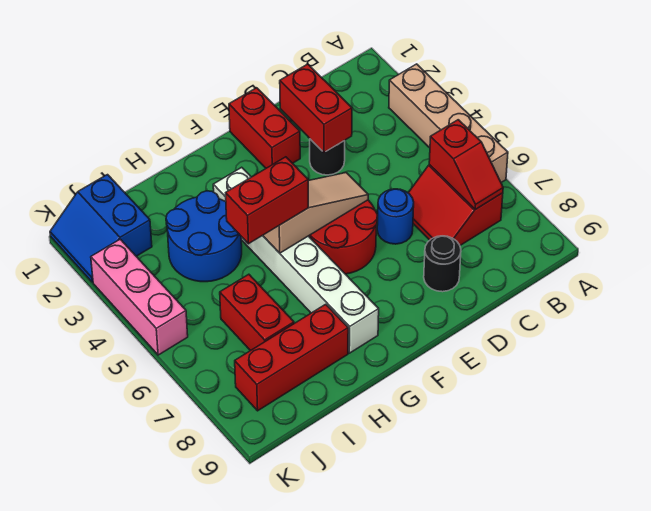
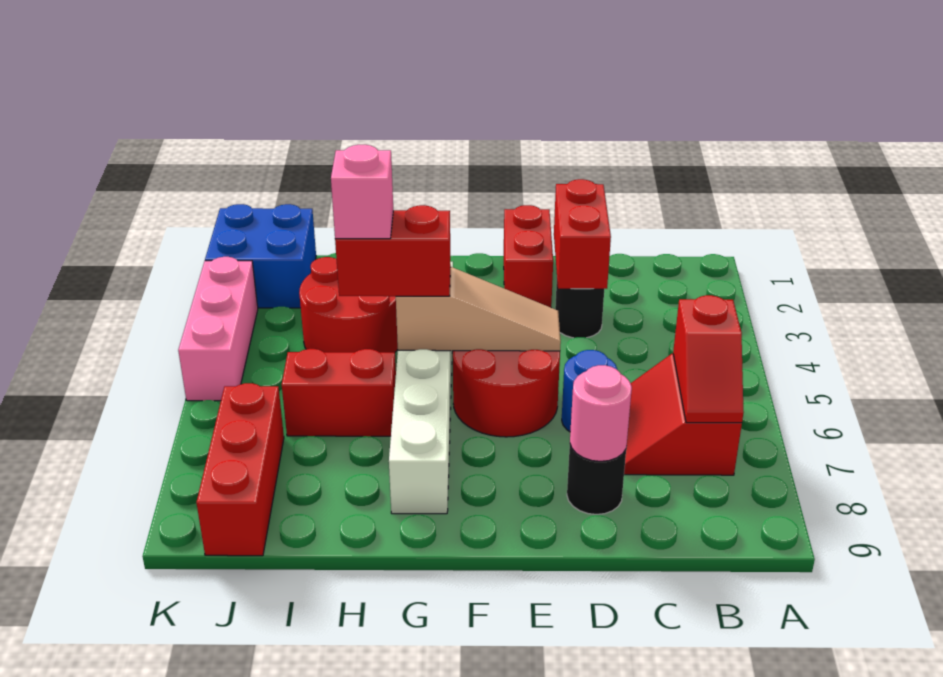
tan 1x4 brick [389,64,508,182] -> none
none -> pink 1x1 round brick [570,365,632,461]
blue 2x2 round brick [166,191,242,282] -> red 2x2 round brick [299,257,398,352]
none -> pink 1x1 brick [331,145,393,239]
red 1x3 brick [235,304,348,411] -> red 1x3 brick turned to [196,383,284,556]
red 1x2 brick [220,274,294,351] -> red 1x2 brick turned to [282,349,396,436]
blue 2x2 slope [50,175,152,282] -> blue 2x2 brick [205,204,316,308]

